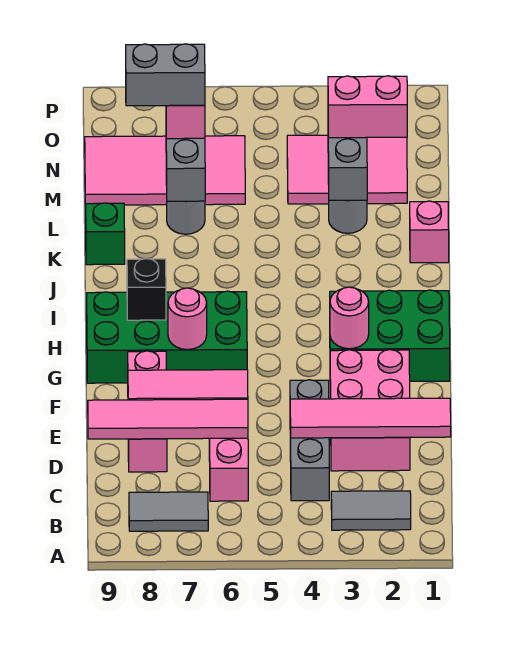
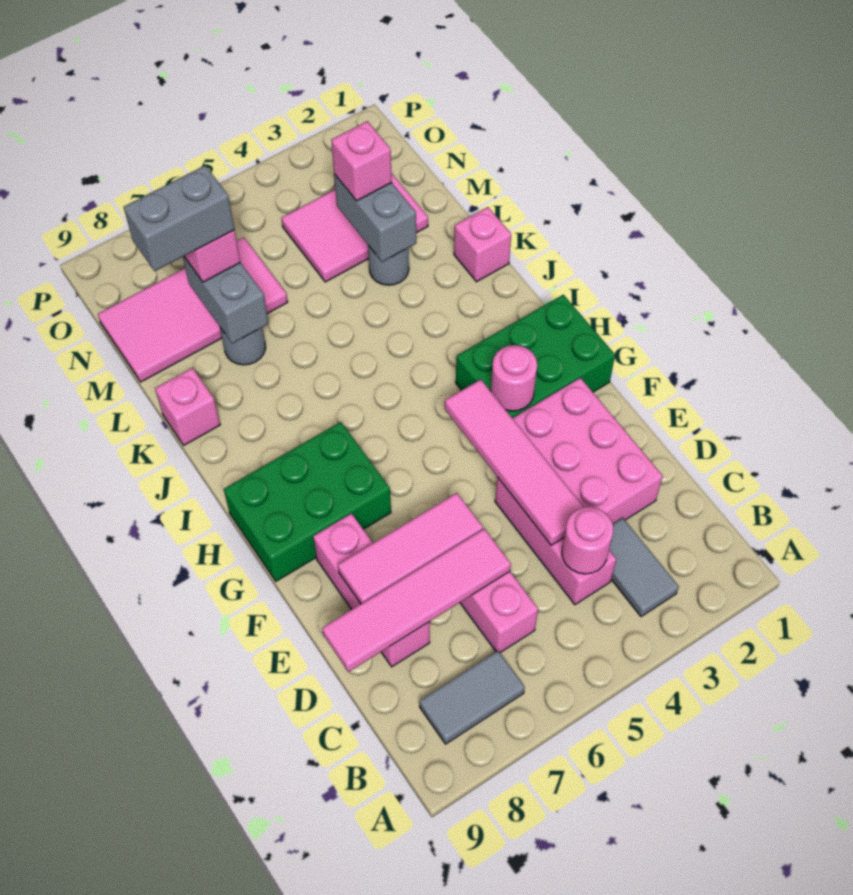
grey 1x2 tile [331,491,411,530] -> grey 1x2 tile turned to [609,518,679,617]
grey 1x3 brick [290,380,329,501] -> pink 1x3 brick [495,477,616,605]
pink 1x4 tile [290,398,451,438] -> pink 1x4 tile turned to [445,379,584,545]
green 2x4 brick [87,291,247,383] -> green 2x3 brick [224,422,391,581]
pink 1x1 round brick [168,288,207,350] -> pink 1x1 round brick moved to [562,507,613,574]
black 1x1 brick [127,259,166,320] -> none
green 1x1 brick [86,203,125,265] -> pink 1x1 brick [155,368,220,445]
pink 1x2 brick [328,76,407,138] -> pink 1x1 brick [331,121,392,201]

